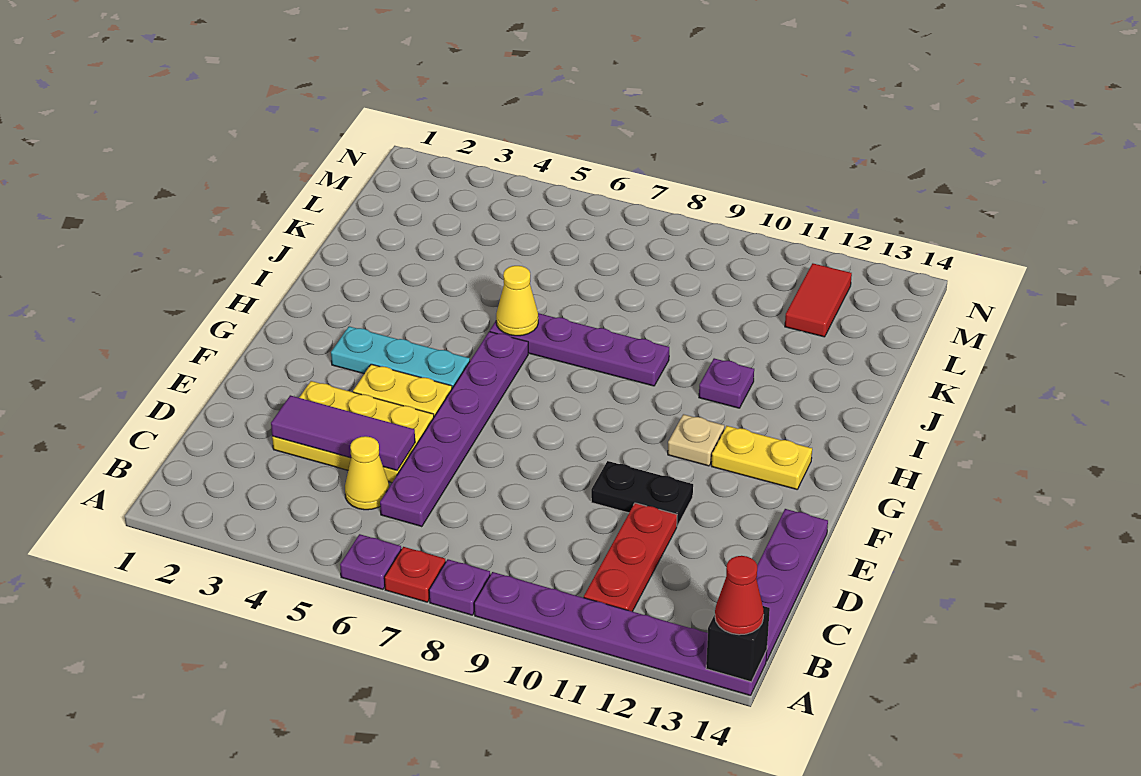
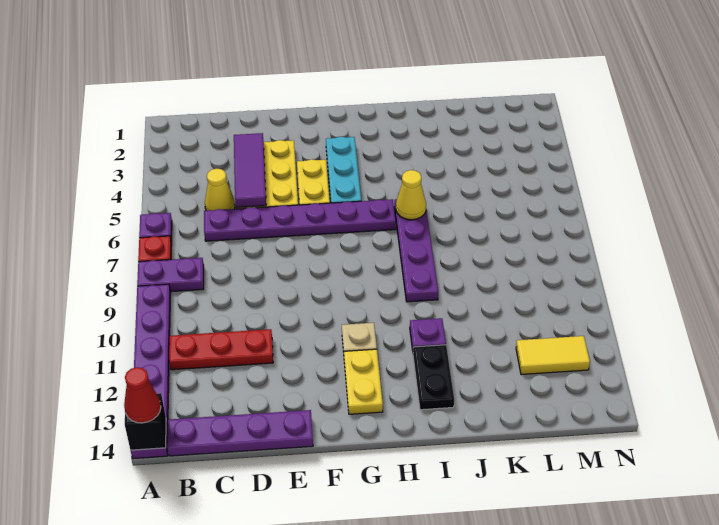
purple 1x1 plate [429,559,490,615] -> purple 1x2 plate [137,258,204,292]
black 1x2 plate [591,461,693,526] -> black 1x2 plate moved to [413,345,454,410]
red 1x2 tile [785,263,852,337] -> yellow 1x2 tile [516,336,590,375]

